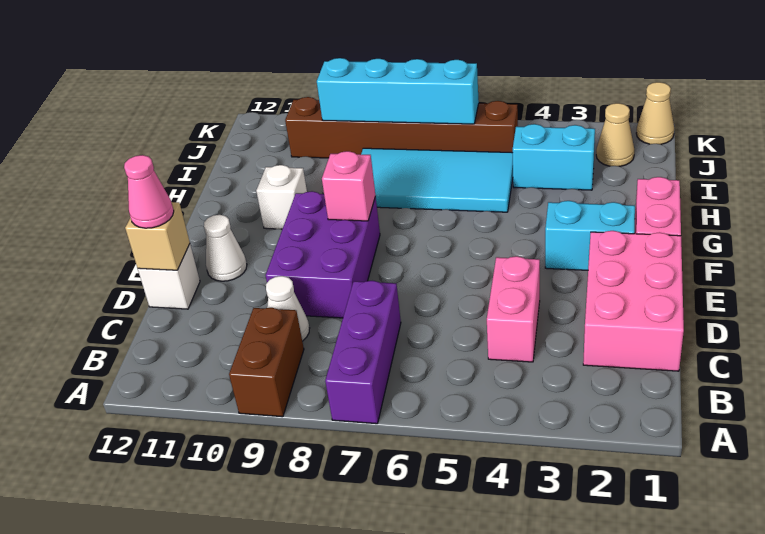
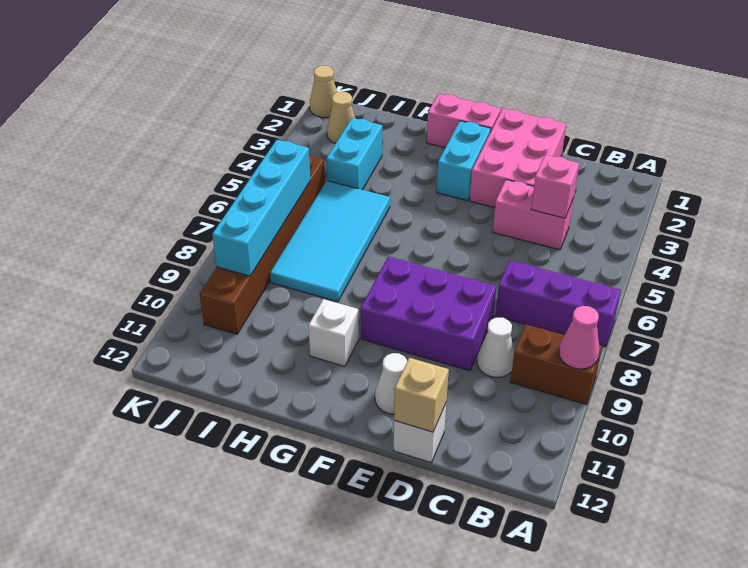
pink 2x3 brick [583,231,684,371] -> pink 2x3 brick turned to [470,109,566,208]
pink 1x1 cone [124,155,174,228] -> pink 1x1 cone moved to [559,306,600,369]
pink 1x1 brick [322,151,375,221] -> pink 1x1 brick moved to [531,155,579,218]

